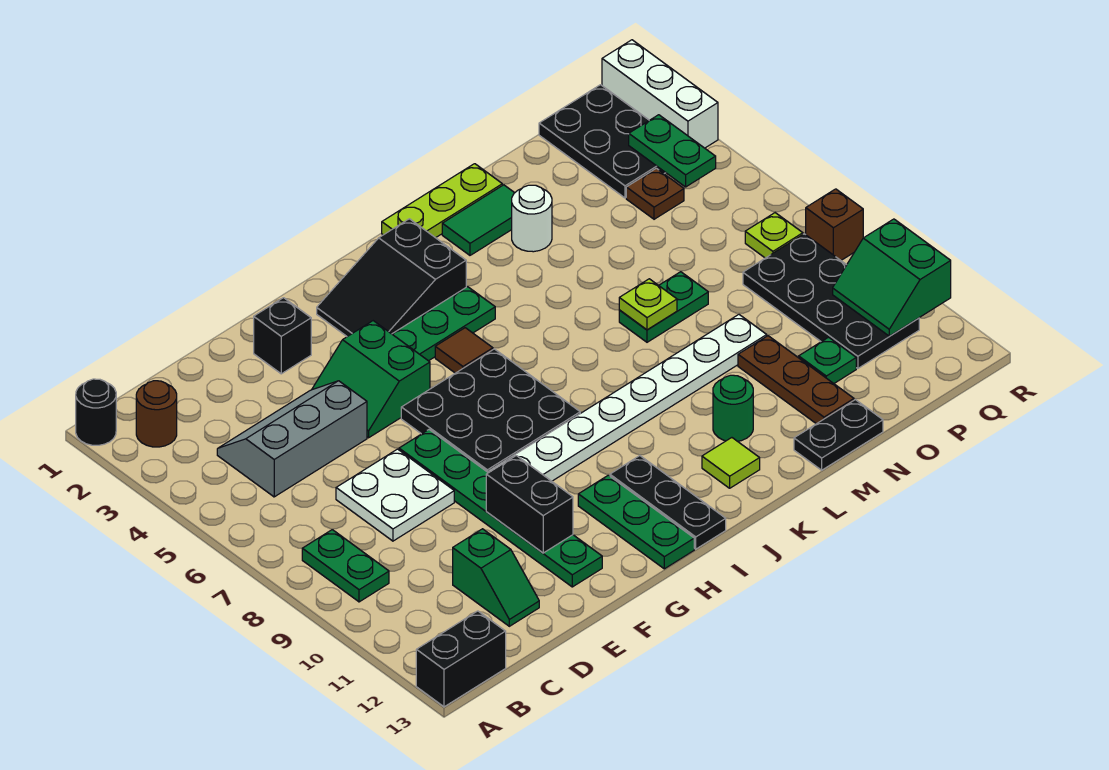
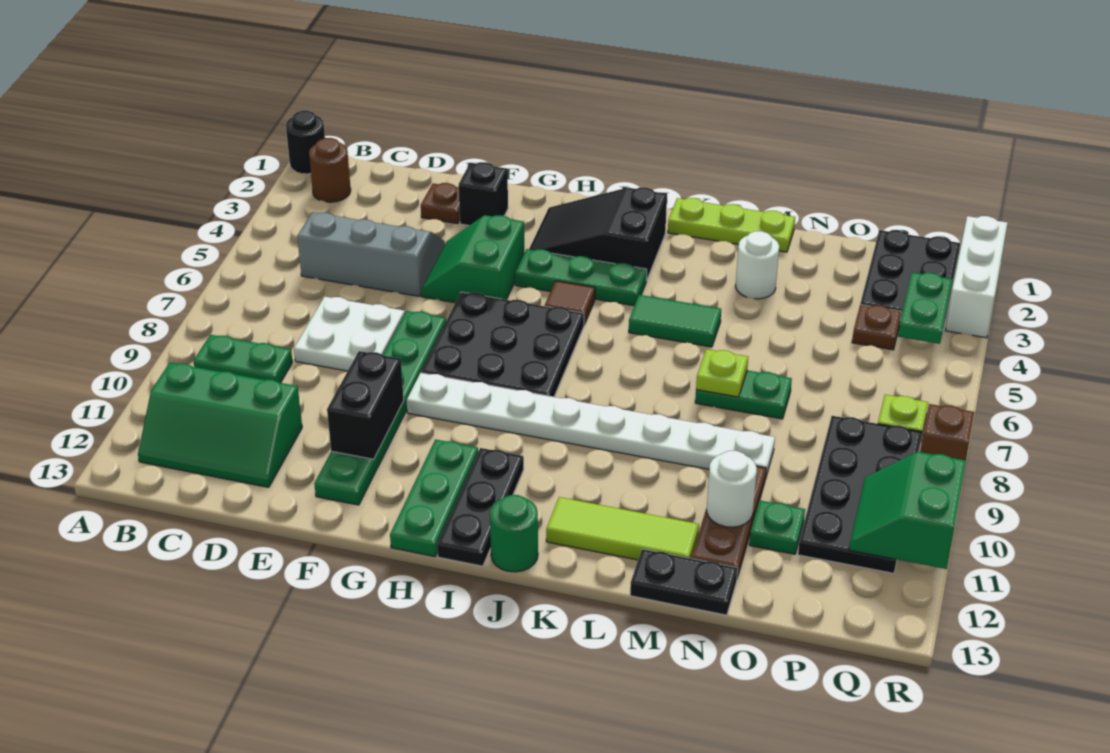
black 1x2 brick [416,611,506,707] -> none
green 1x2 plate [302,530,389,602] -> green 1x2 plate turned to [193,335,293,383]
green 1x2 slope [453,529,539,626] -> green 2x3 slope [138,363,302,487]
none -> brown 1x1 plate [421,183,460,224]
lime 1x1 tile [702,438,760,488] -> lime 1x3 tile [546,497,699,560]
green 1x2 tile [442,185,514,255] -> green 1x2 tile moved to [629,295,721,347]
green 1x1 round brick [713,375,753,441] -> green 1x1 round brick moved to [490,495,538,572]
none -> white 1x1 round brick [707,451,757,527]

